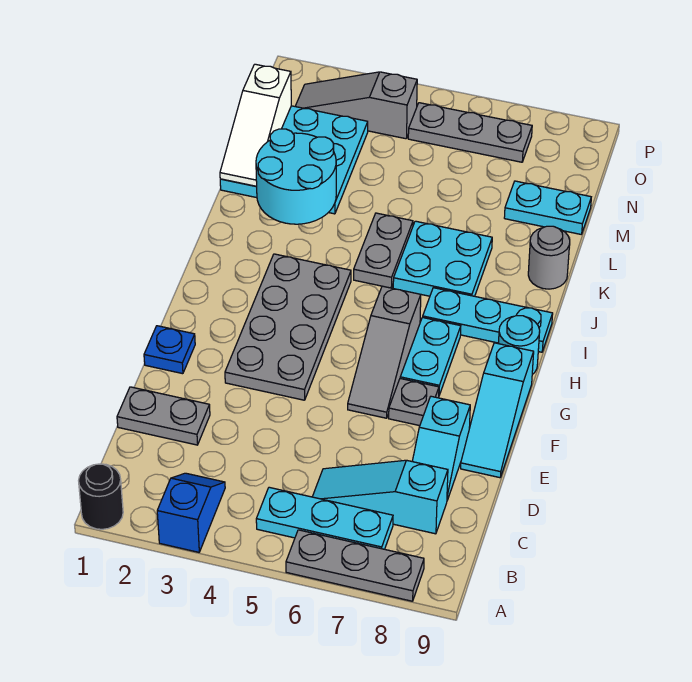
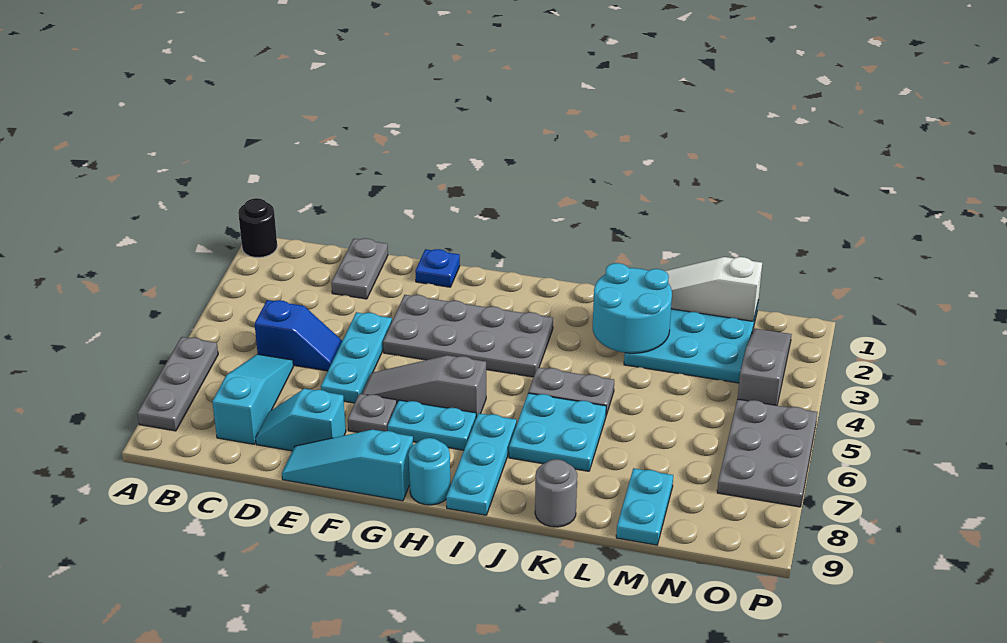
blue 1x2 slope [157,473,225,552] -> blue 1x2 slope moved to [255,300,342,371]
cyan 1x3 plate [256,487,393,549] -> cyan 1x3 plate moved to [321,312,392,403]
grey 1x3 plate [408,103,532,162] -> grey 2x3 plate [717,399,817,507]

